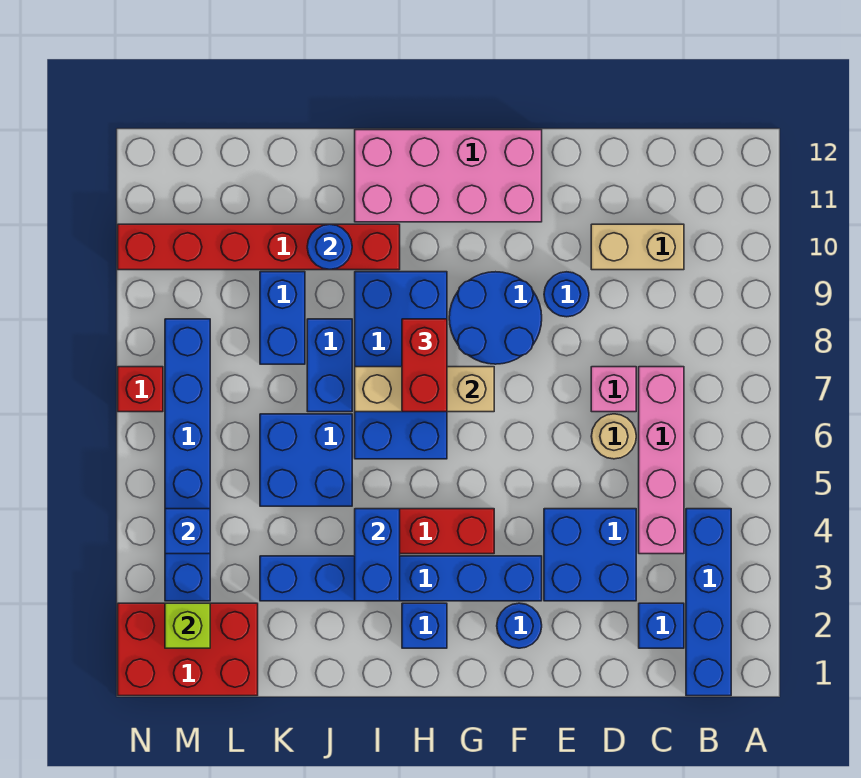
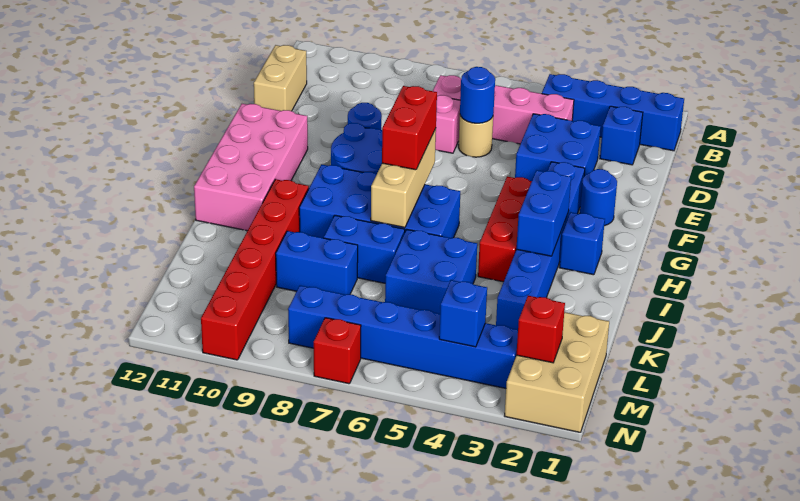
tan 1x2 brick [591,224,684,270] -> tan 1x2 brick moved to [254,45,307,111]
red 1x2 brick [402,319,447,412] -> red 1x2 brick turned to [382,86,437,170]
blue 1x2 brick [355,509,400,601] -> blue 1x2 brick turned to [516,170,571,256]
blue 1x1 round brick [307,224,352,270] -> blue 1x1 round brick moved to [460,67,495,123]
red 2x3 brick [118,603,258,696] -> tan 2x3 brick [505,312,609,432]
lime 1x1 brick [165,603,210,648] -> red 1x1 brick [516,296,565,363]

